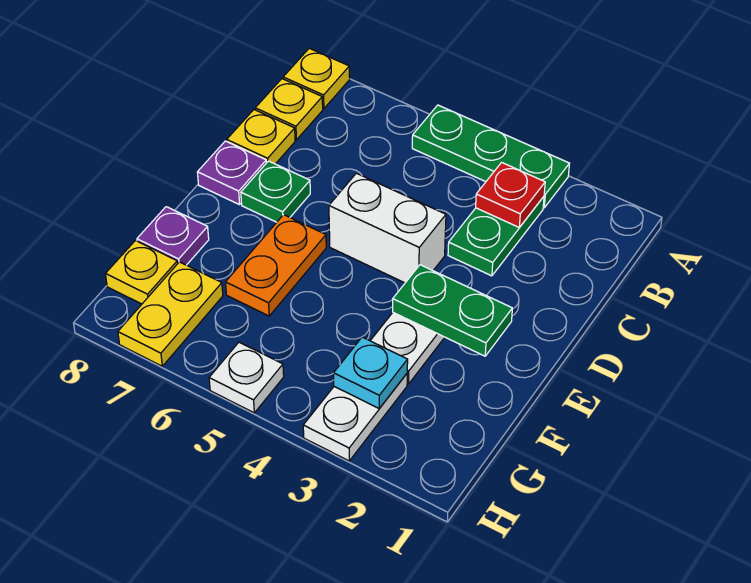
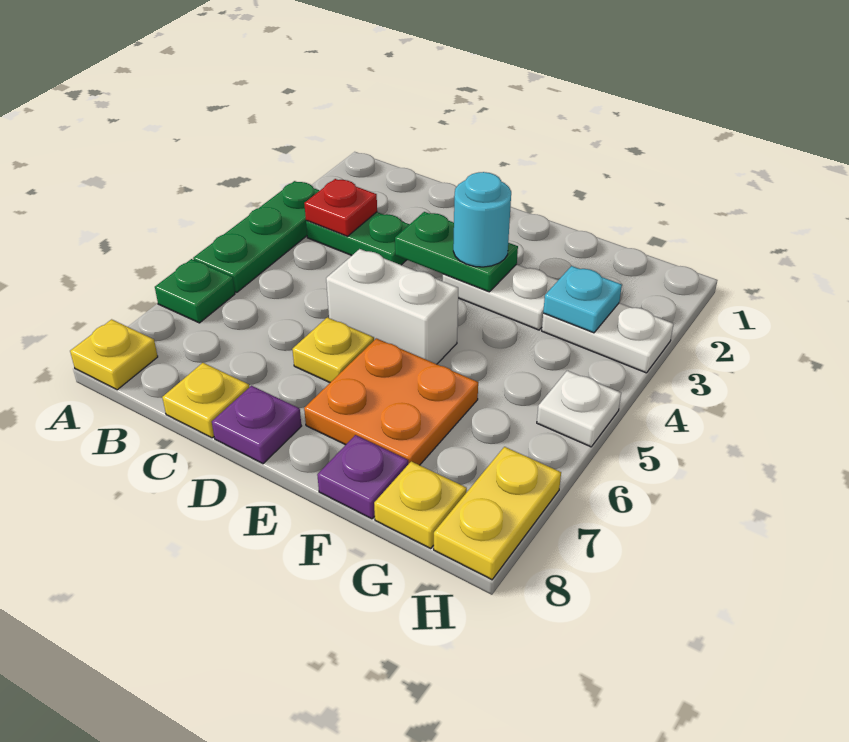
yellow 1x1 plate [255,79,323,140] -> yellow 1x1 plate moved to [292,317,374,382]
white 1x2 brick [329,173,446,283] -> white 1x2 brick turned to [326,249,458,364]
green 1x1 plate [241,161,310,222] -> green 1x1 plate moved to [155,259,235,323]
green 1x2 plate [393,265,512,356] -> green 1x2 plate turned to [395,212,518,292]
none -> cyan 1x1 round brick [453,172,511,267]
orange 1x2 plate [226,215,326,316] -> orange 2x2 plate [304,338,478,465]
yellow 1x2 plate [118,262,223,366] -> yellow 1x2 plate turned to [434,447,561,580]

